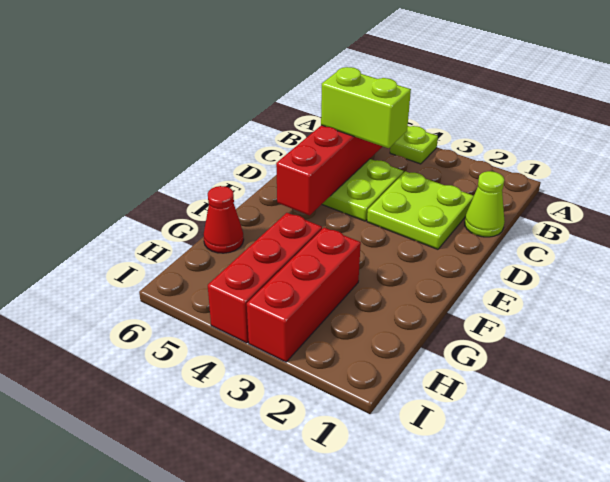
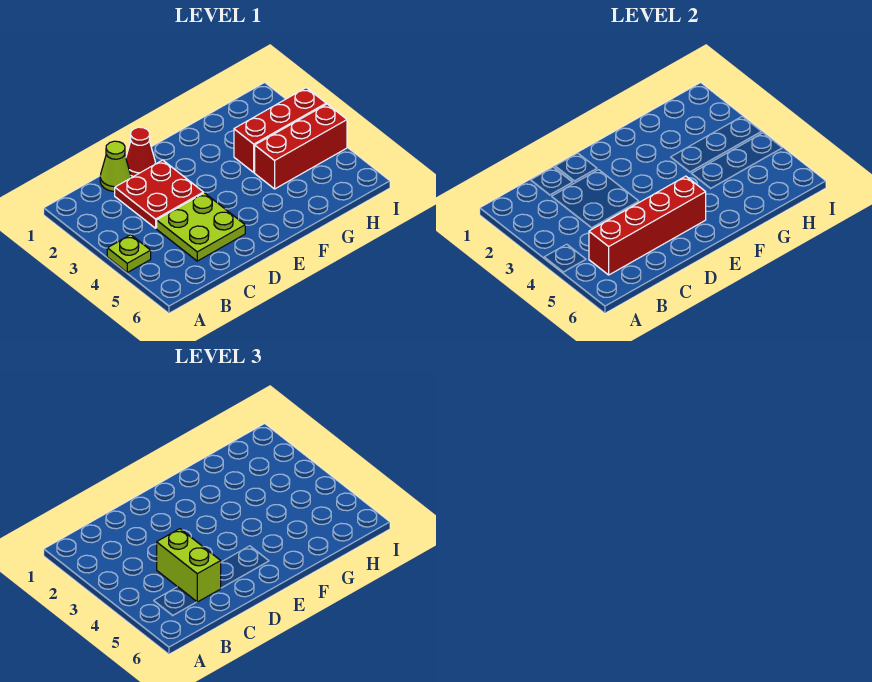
lime 2x2 plate [367,171,474,249] -> red 2x2 plate [115,160,203,228]
red 1x1 cone [204,186,244,253] -> red 1x1 cone moved to [126,127,155,176]

